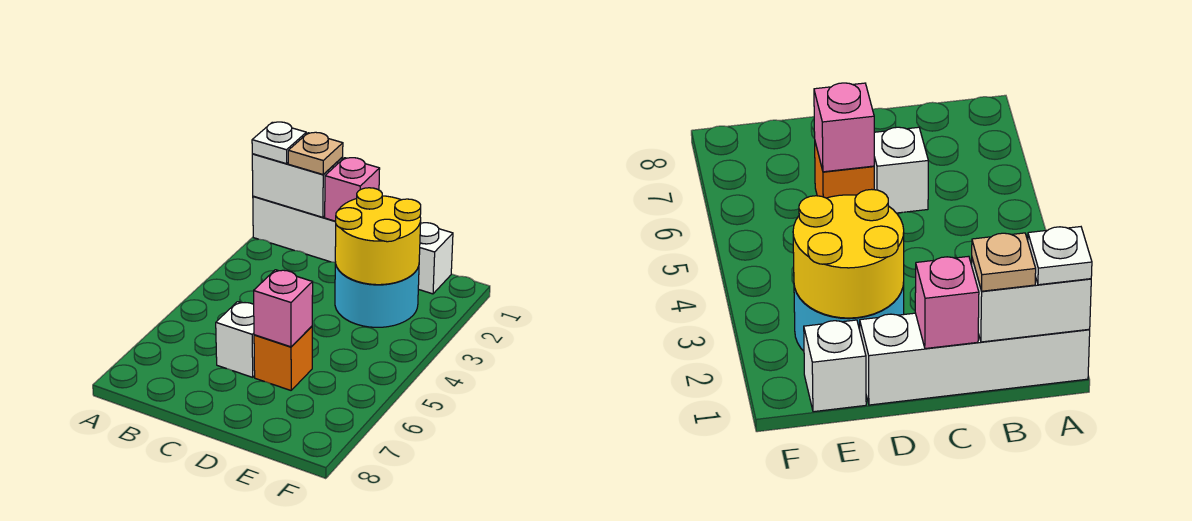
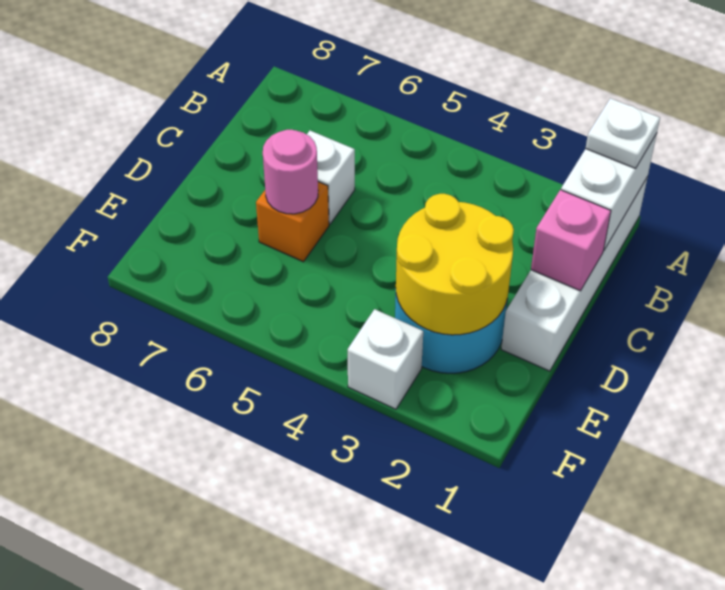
tan 1x1 plate [288,132,343,174] -> none
pink 1x1 brick [254,270,313,347] -> pink 1x1 round brick [263,130,318,214]
white 1x1 brick [418,223,453,294] -> white 1x1 brick moved to [348,309,423,409]

